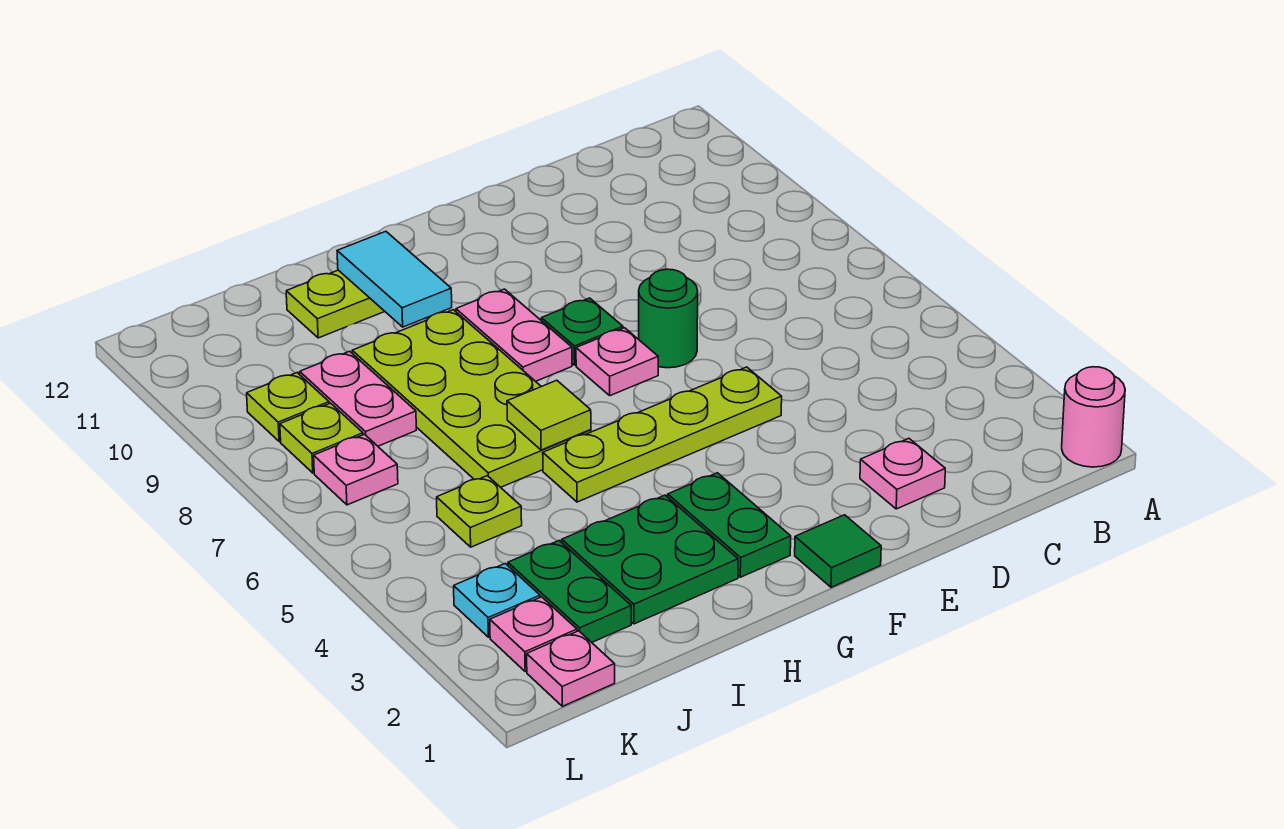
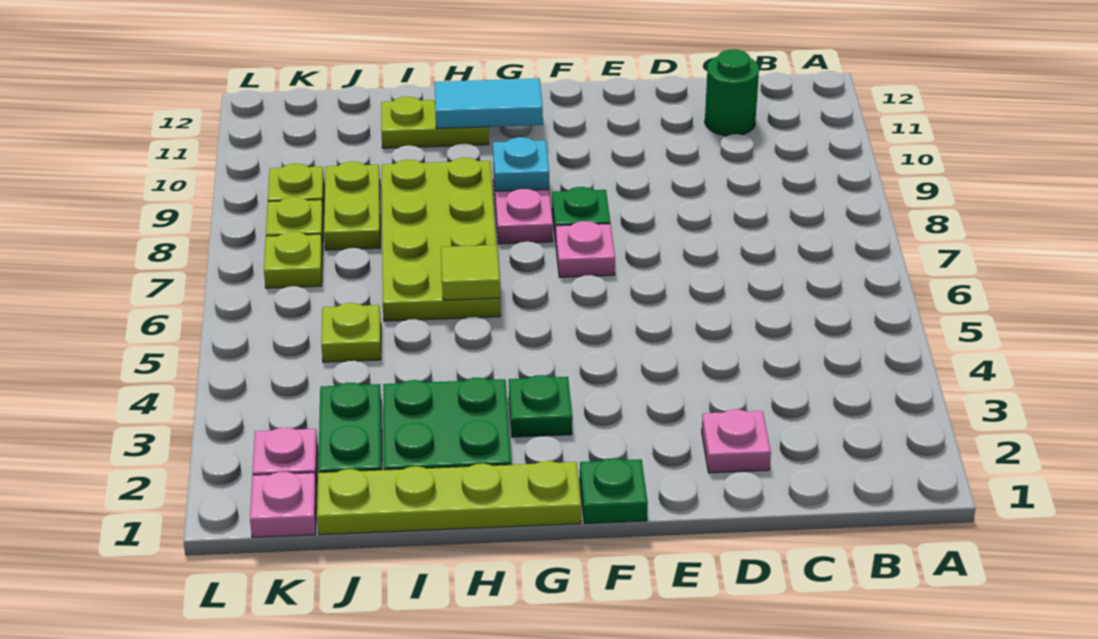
pink 1x1 round brick [1062,367,1125,467] -> none
lime 1x4 plate [543,367,782,502] -> lime 1x4 plate moved to [317,461,581,535]
green 1x1 round brick [639,269,698,368] -> green 1x1 round brick moved to [705,49,759,136]
green 1x1 tile [795,515,881,587] -> green 1x1 plate [580,458,648,524]
green 1x2 plate [668,473,791,577] -> green 1x1 plate [509,375,572,437]
cyan 1x2 tile [337,231,452,327] -> cyan 1x2 tile turned to [434,78,543,129]
pink 1x2 plate [300,351,416,446] -> lime 1x2 plate [324,162,380,250]
cyan 1x1 plate [454,564,540,637] -> cyan 1x1 plate moved to [493,137,549,191]
pink 1x1 plate [314,434,398,505] -> lime 1x1 plate [264,232,323,288]

